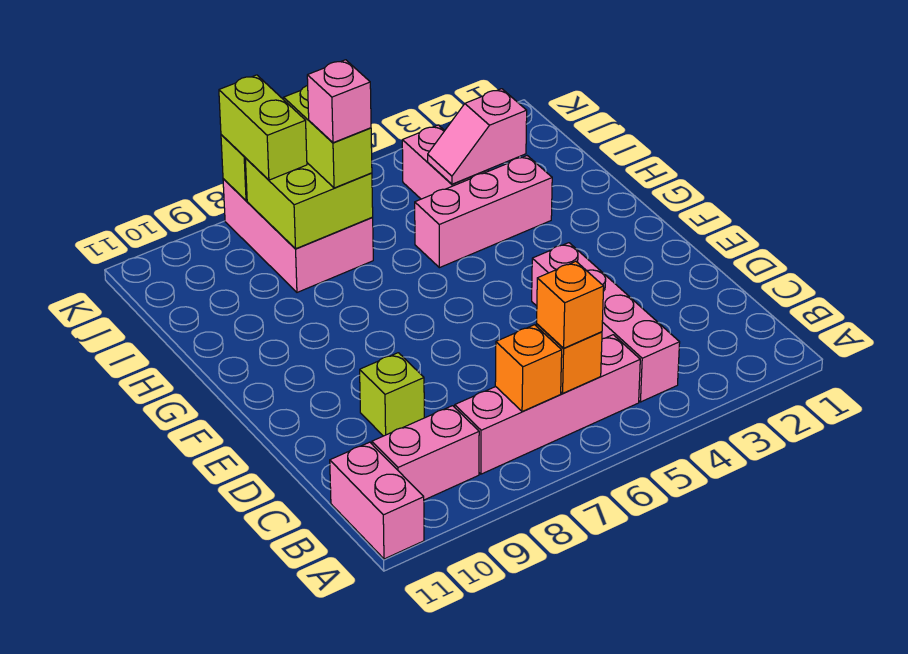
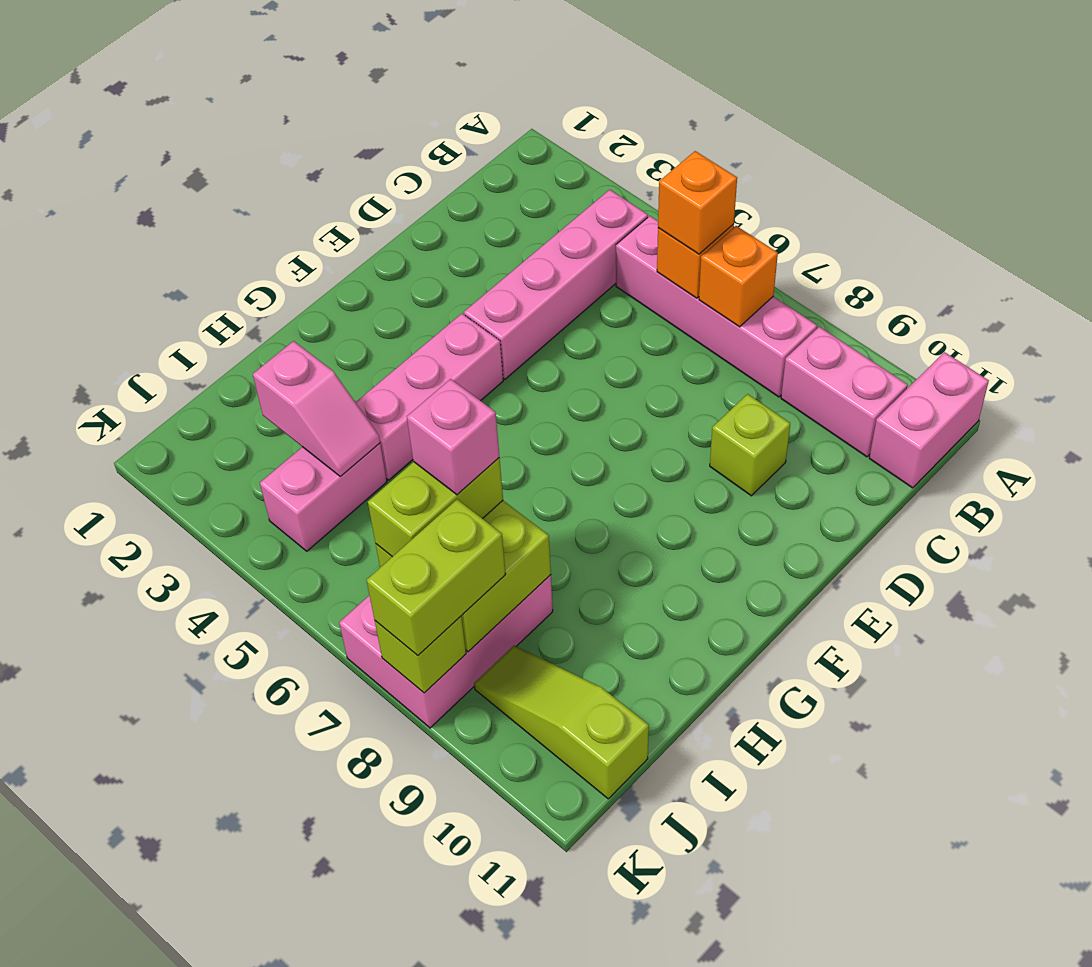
pink 1x3 brick [415,156,552,268] -> pink 1x3 brick turned to [356,314,503,480]
none -> lime 1x3 slope [474,646,649,799]

